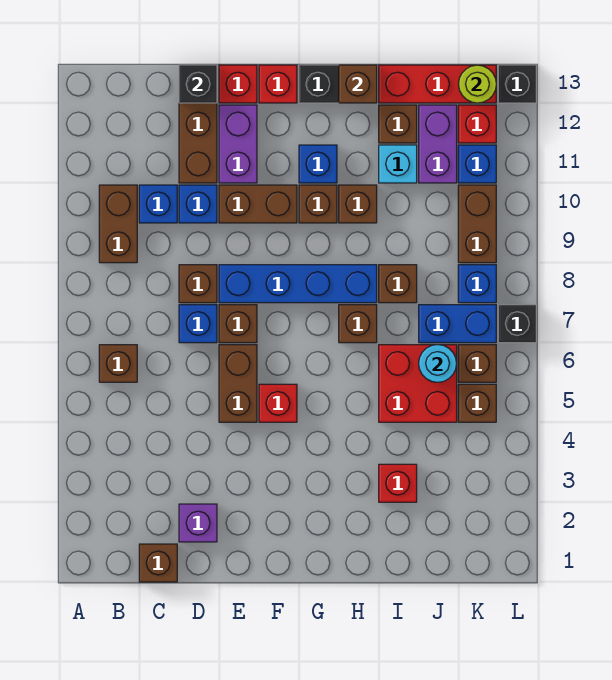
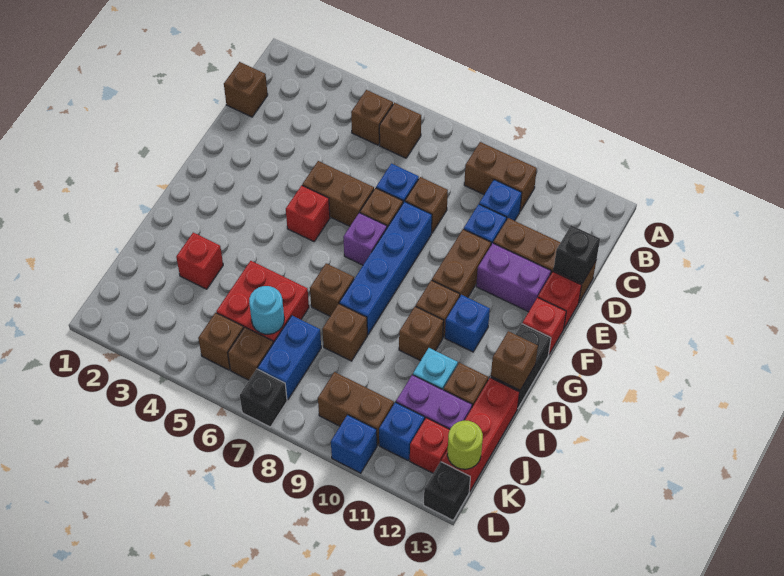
none -> brown 1x1 brick [351,90,393,145]
purple 1x1 brick [179,504,217,542] -> purple 1x1 brick moved to [343,213,387,265]
blue 1x1 brick [458,265,496,303] -> blue 1x1 brick moved to [331,415,377,473]

